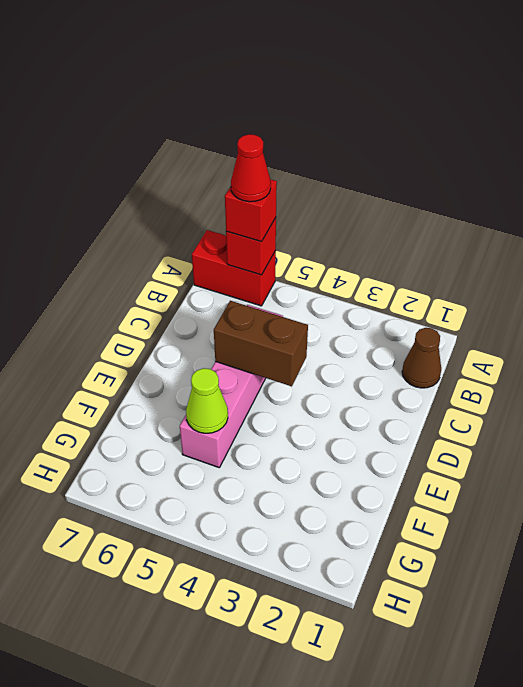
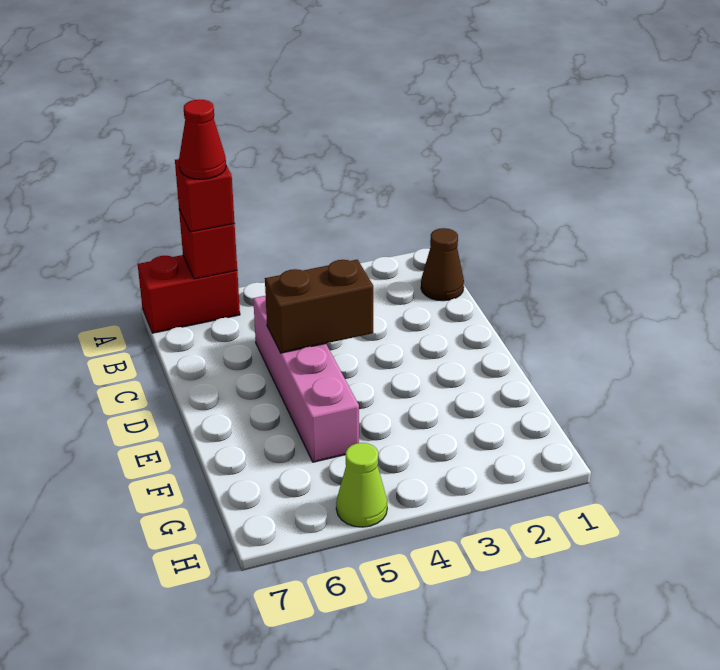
lime 1x1 cone [186,368,228,433] -> lime 1x1 cone moved to [336,443,387,527]

